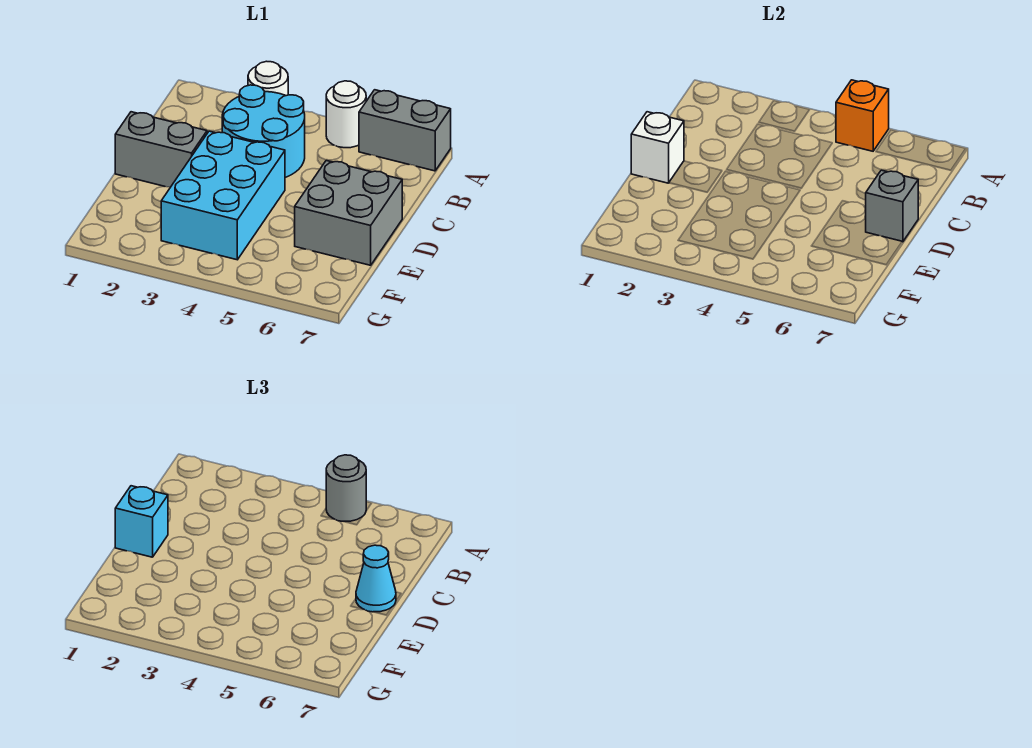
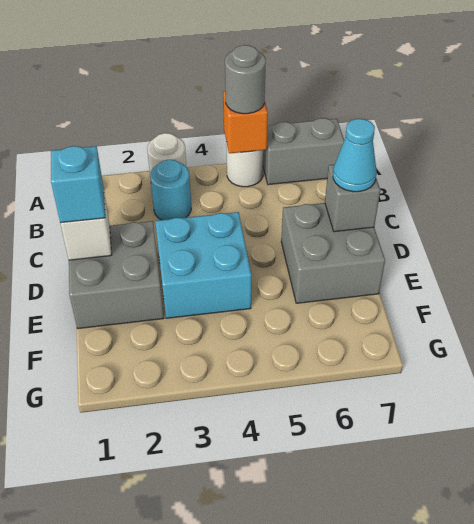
cyan 2x2 round brick [222,85,305,178] -> cyan 1x1 round brick [150,160,191,220]
grey 1x2 brick [115,112,207,187] -> grey 2x2 brick [69,221,164,329]
cyan 2x3 brick [161,131,285,260] -> cyan 2x2 brick [155,212,252,318]

